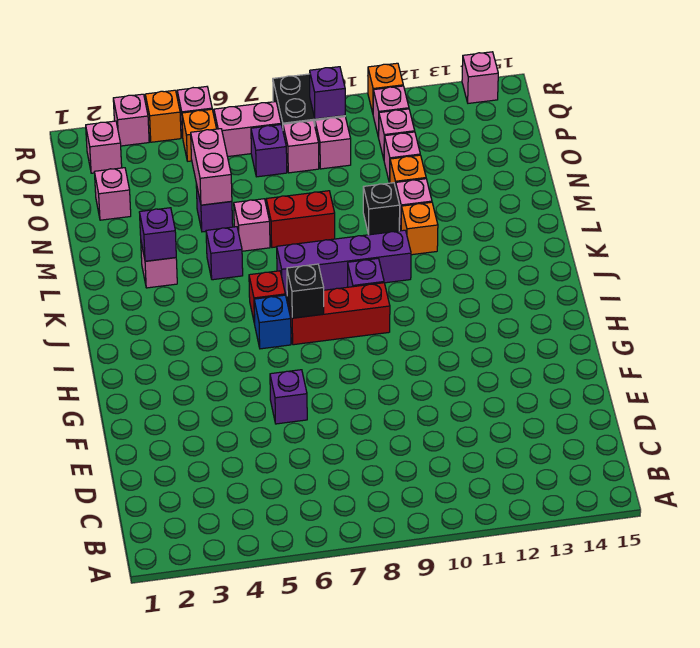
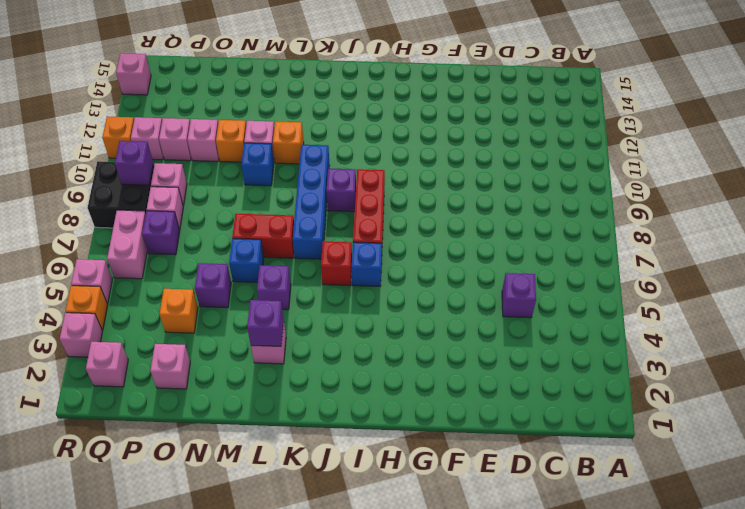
purple 1x1 brick [270,370,307,424] -> purple 1x1 brick moved to [502,273,536,318]
black 1x1 brick [287,264,324,318] -> none
purple 1x4 brick [277,230,411,295] -> blue 1x4 brick [293,145,330,259]
pink 1x1 brick [234,199,270,251] -> blue 1x1 brick [229,239,264,283]
red 1x2 brick [266,191,335,248] -> red 1x2 brick turned to [232,214,294,258]
black 1x1 brick [363,183,400,235] -> blue 1x1 brick [242,143,274,186]
pink 1x2 brick [191,129,232,205] -> none
orange 1x1 brick [182,109,216,161] -> orange 1x1 brick moved to [159,289,198,333]

